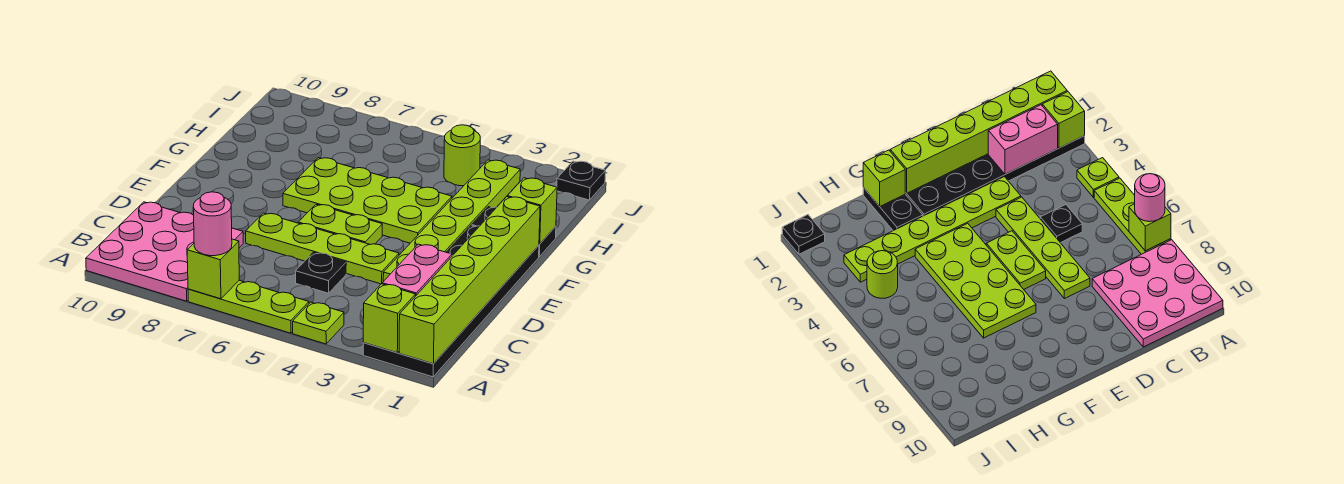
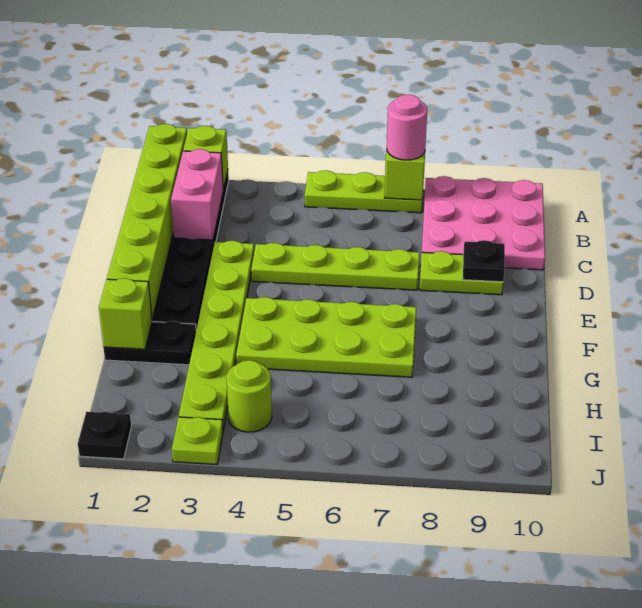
lime 1x1 plate [293,302,344,344] -> lime 1x1 plate moved to [172,417,223,464]
black 1x1 plate [296,252,346,293] -> black 1x1 plate moved to [463,240,505,282]
lime 1x2 plate [298,204,382,244] -> lime 1x2 plate moved to [420,251,503,295]

